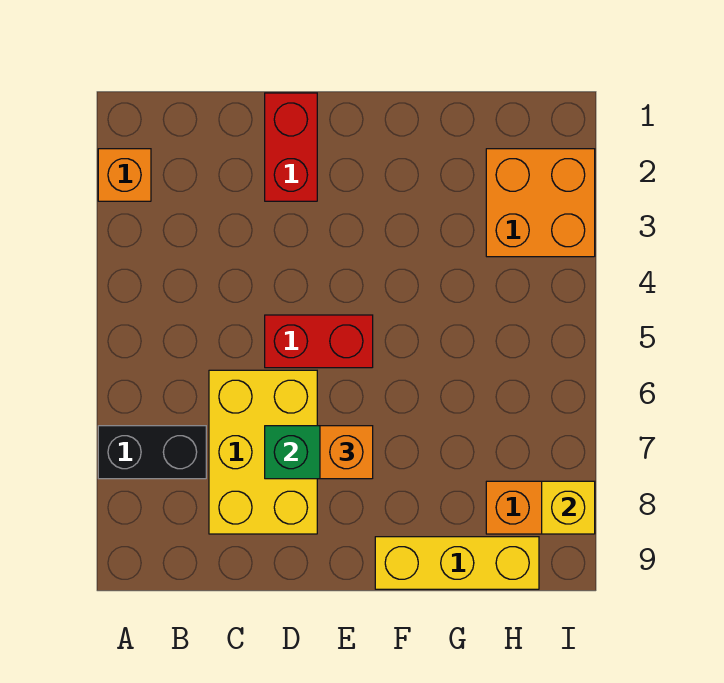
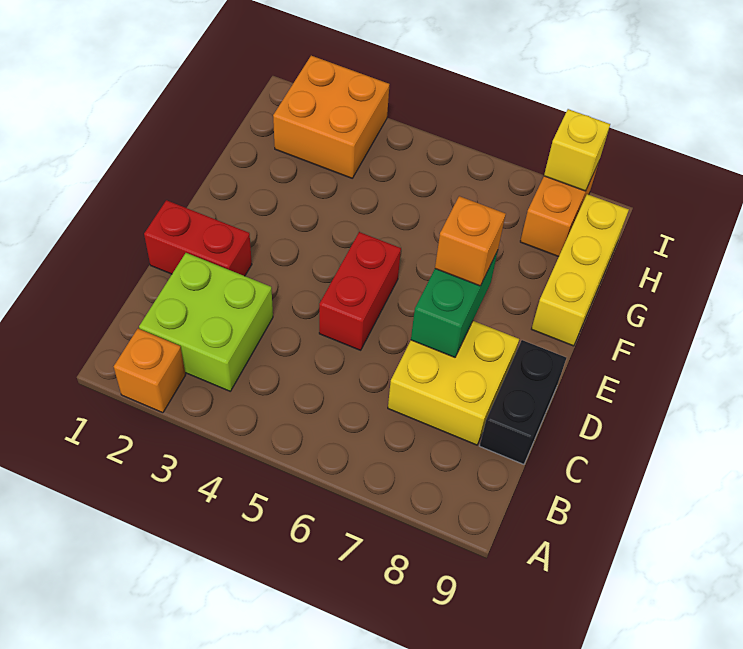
black 1x2 brick [98,426,206,479] -> black 1x2 brick moved to [480,340,566,464]
none -> lime 2x2 brick [139,253,273,391]
yellow 2x3 brick [209,370,317,534] -> yellow 2x2 brick [388,321,519,445]

